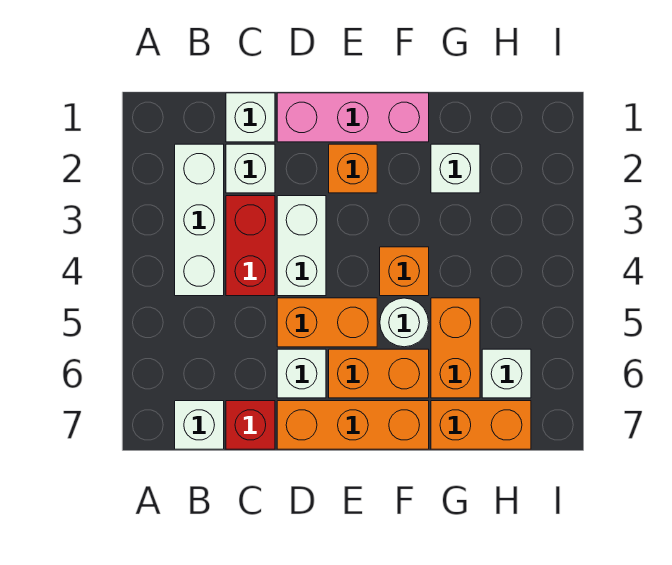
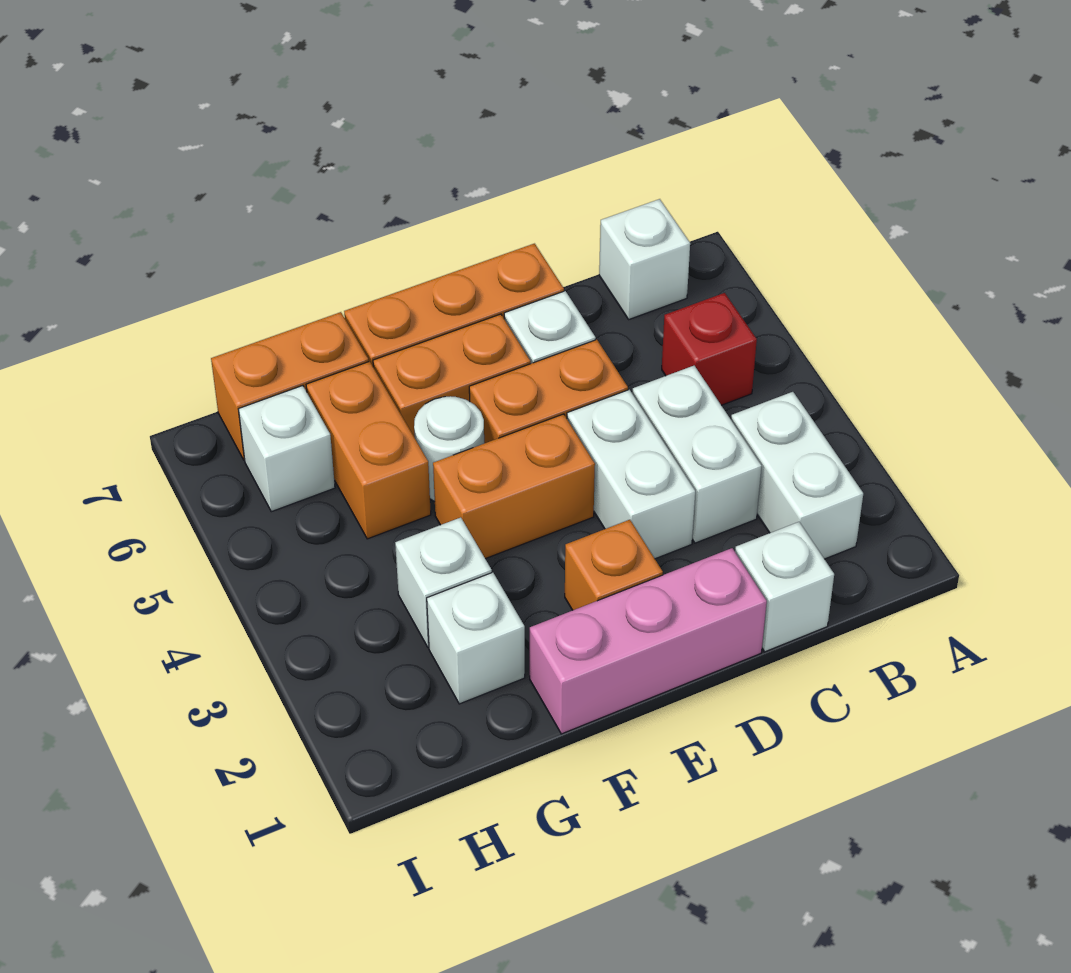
white 1x3 brick [175,144,224,296] -> white 1x2 brick [731,392,863,559]
white 1x1 brick [226,144,275,193] -> white 1x1 brick moved to [395,517,492,647]
red 1x2 brick [226,196,275,296] -> white 1x2 brick [632,366,762,543]
red 1x1 brick [226,401,275,449] -> red 1x1 brick moved to [662,293,757,405]
orange 1x1 brick [380,247,429,296] -> orange 1x2 brick [433,414,595,559]

